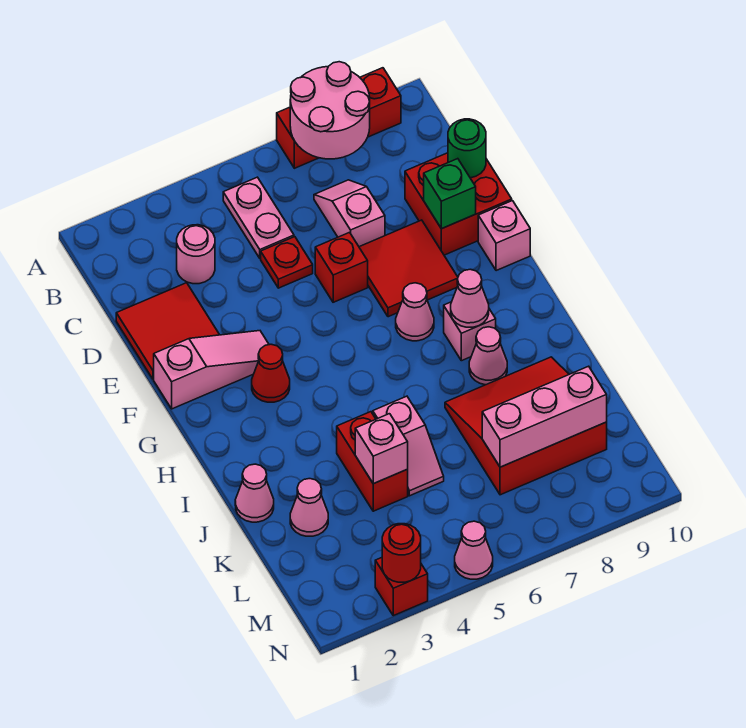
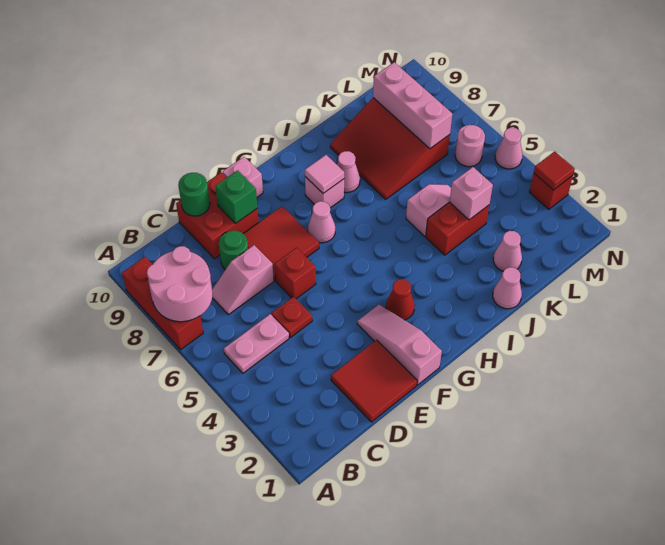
pink 1x1 round brick [177,225,215,284] -> pink 1x1 round brick moved to [455,125,485,167]
none -> green 1x1 round brick [219,231,248,270]
pink 1x1 cone [451,269,489,327] -> pink 1x1 tile [305,155,344,193]
red 1x1 round brick [382,524,421,582] -> red 1x1 tile [534,151,575,190]

